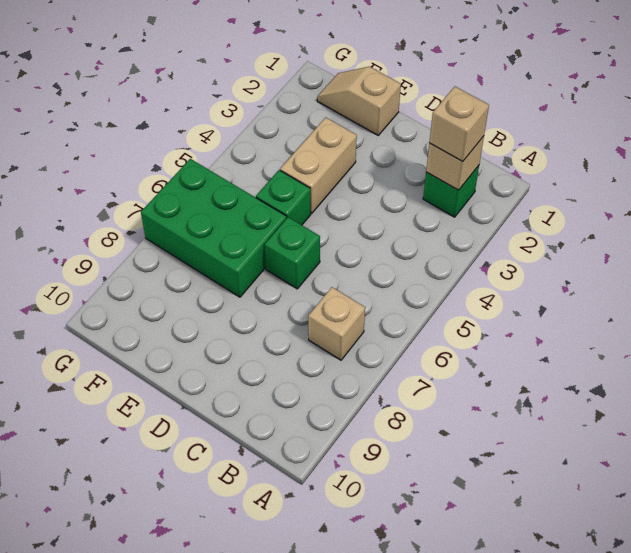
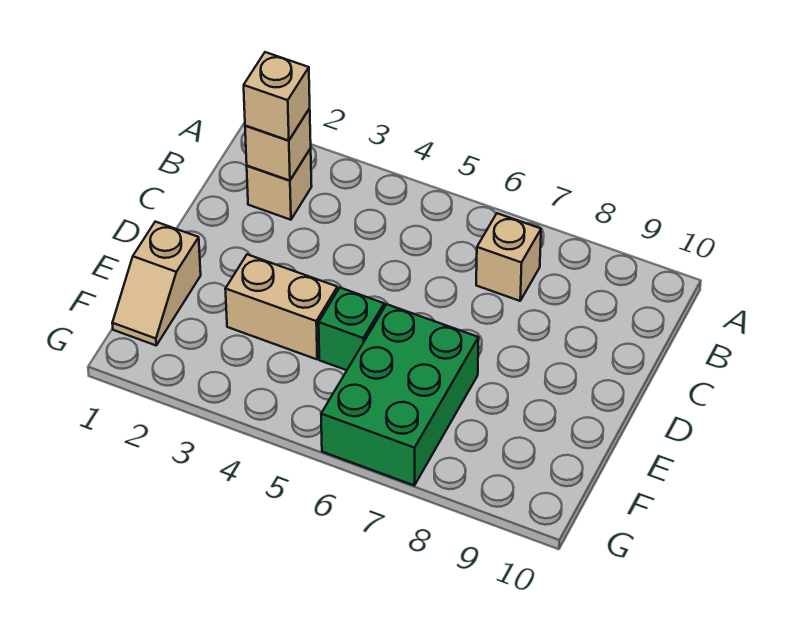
green 1x1 brick [423,166,479,217] -> tan 1x1 brick [247,149,312,220]
green 1x1 brick [265,217,320,289] -> none

